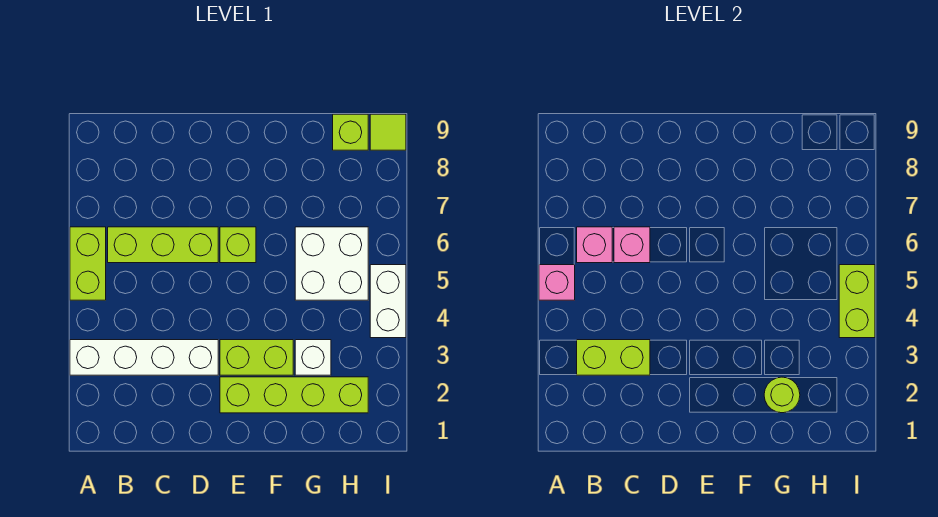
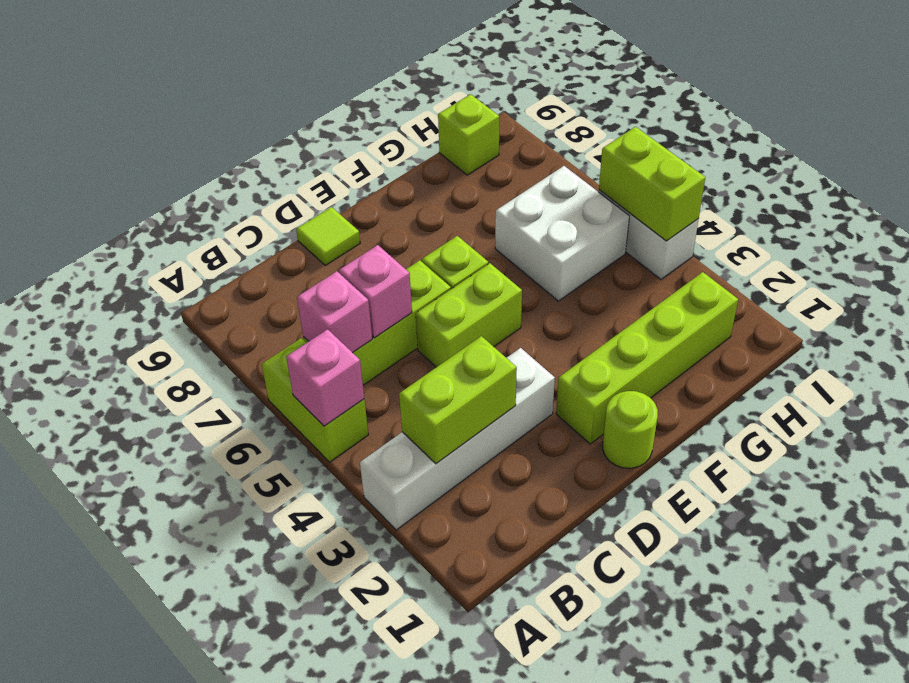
lime 1x2 brick [220,340,293,375] -> lime 1x2 brick moved to [416,263,522,367]
lime 1x1 round brick [764,377,800,413] -> lime 1x1 round brick moved to [603,391,658,468]
white 1x1 brick [295,340,331,375] -> none
lime 1x1 tile [370,114,406,150] -> lime 1x1 tile moved to [296,207,360,266]

